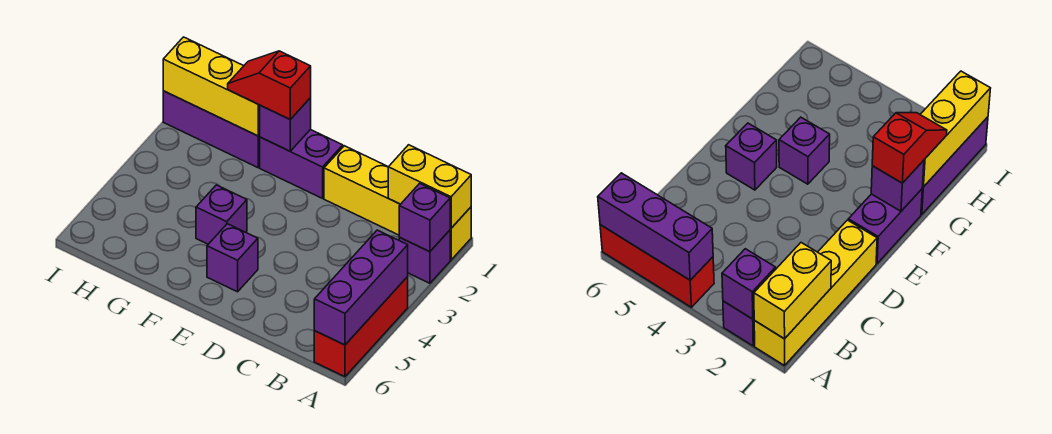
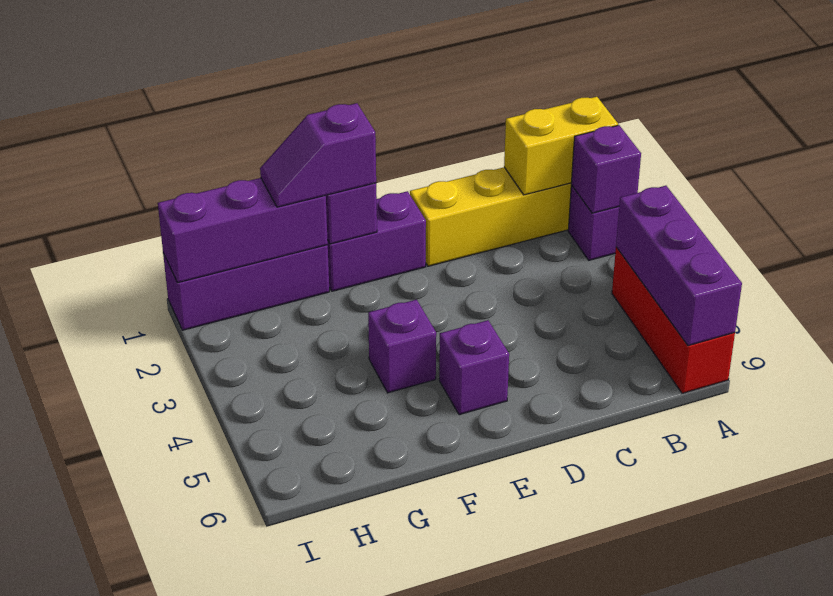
red 1x2 slope [228,51,311,119] -> purple 1x2 slope [260,103,376,207]
yellow 1x3 brick [163,37,260,136] -> purple 1x3 brick [158,178,328,283]

